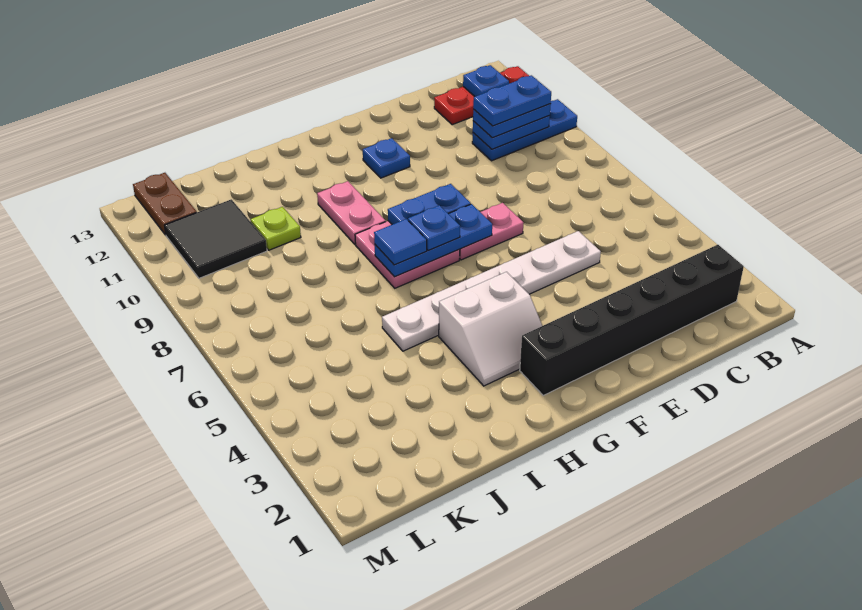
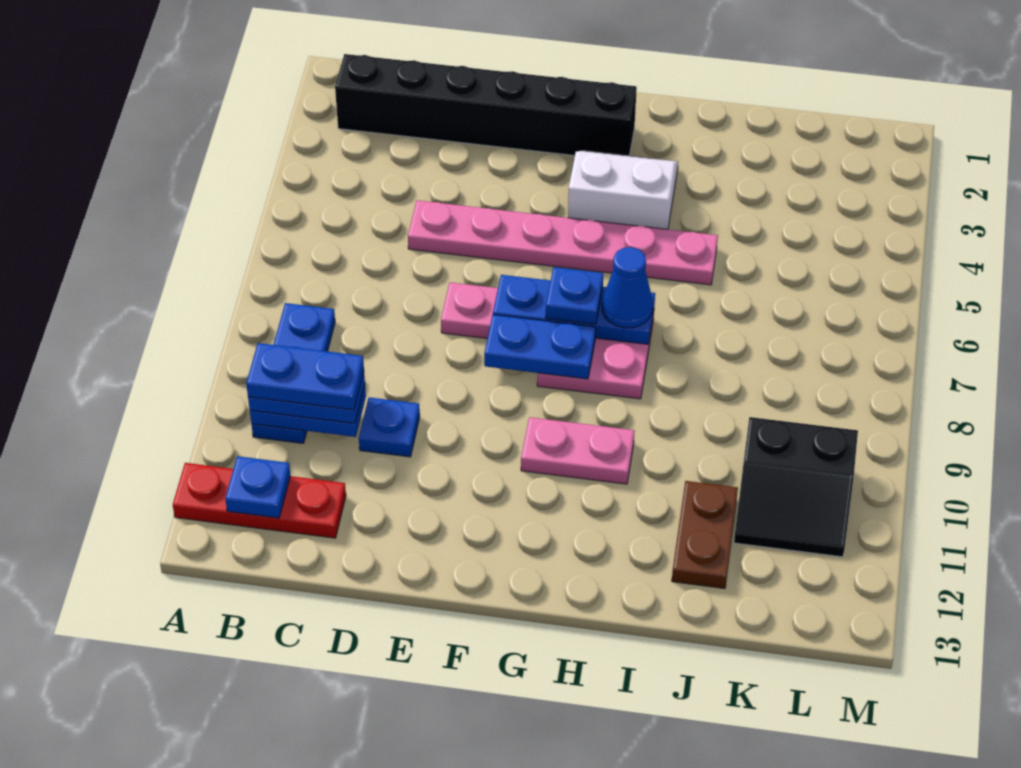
blue 1x3 plate [472,99,577,161] -> blue 1x3 plate turned to [252,303,335,443]
white 1x6 plate [382,231,601,351] -> pink 1x6 plate [408,200,718,285]
blue 1x1 plate [363,138,410,178] -> blue 1x1 plate moved to [359,397,420,457]
blue 1x1 tile [374,219,427,265] -> blue 1x1 cone [602,247,653,328]
pink 1x2 plate [317,181,386,244] -> pink 1x2 plate turned to [521,417,635,484]
lime 1x1 plate [251,207,301,250] -> none
black 2x2 tile [164,199,267,278] -> black 2x2 slope [734,417,858,557]
brown 1x2 plate [133,173,197,235] -> brown 1x2 plate moved to [672,481,738,588]

